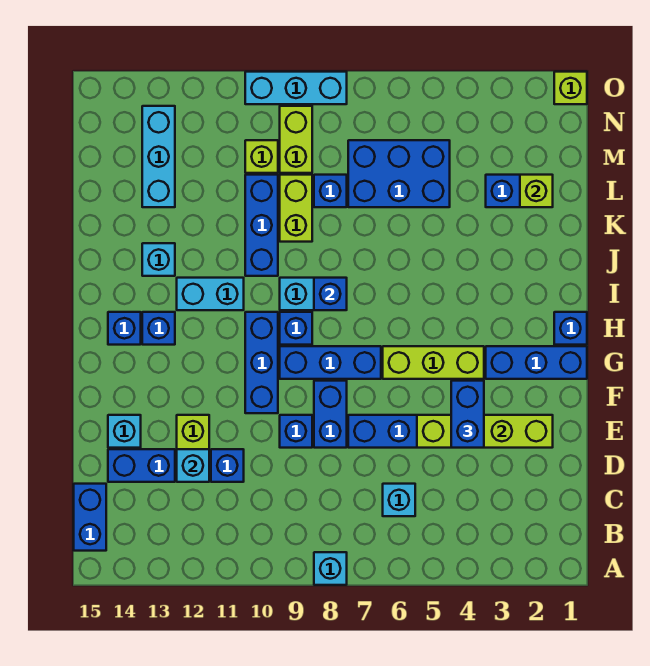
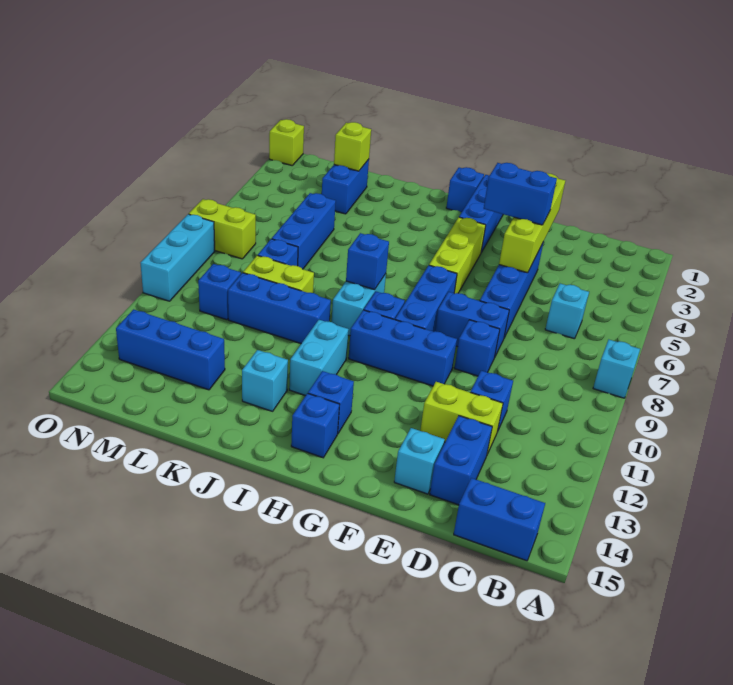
cyan 1x1 brick [177,449,209,482] -> none
blue 2x3 brick [348,140,450,207] -> blue 1x3 brick [272,193,336,269]
cyan 1x3 brick [142,106,175,207] -> blue 1x3 brick [116,309,225,390]
lime 1x2 brick [280,106,312,173] -> lime 1x2 brick moved to [189,199,256,259]
lime 1x1 brick [245,140,278,173] -> blue 1x1 brick [198,264,241,320]

